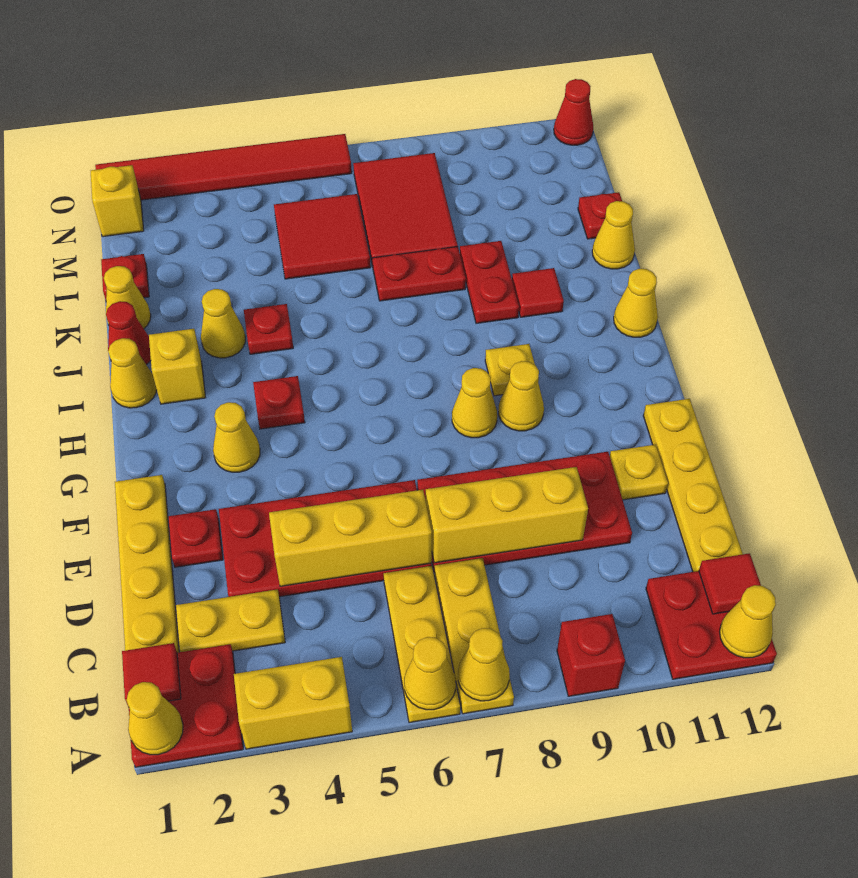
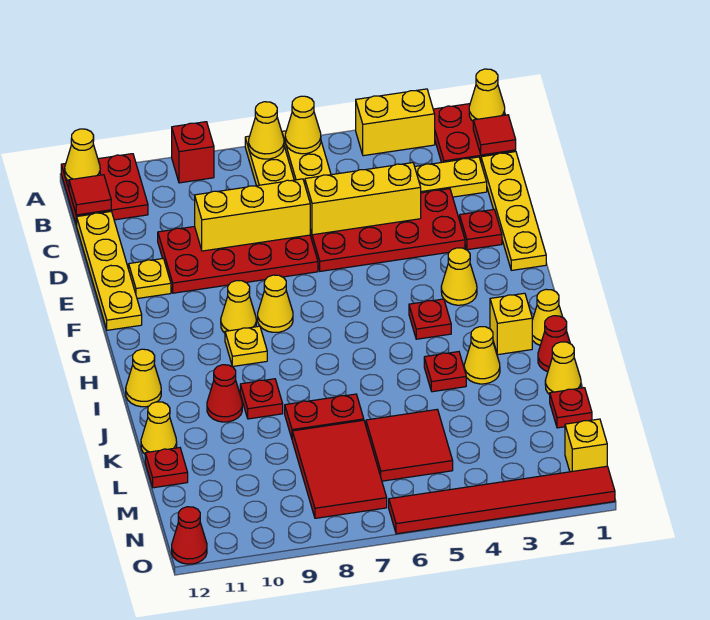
red 1x2 plate [460,241,519,323] -> red 1x1 plate [240,379,283,419]
red 1x1 tile [512,268,564,317] -> red 1x1 cone [207,365,242,422]

